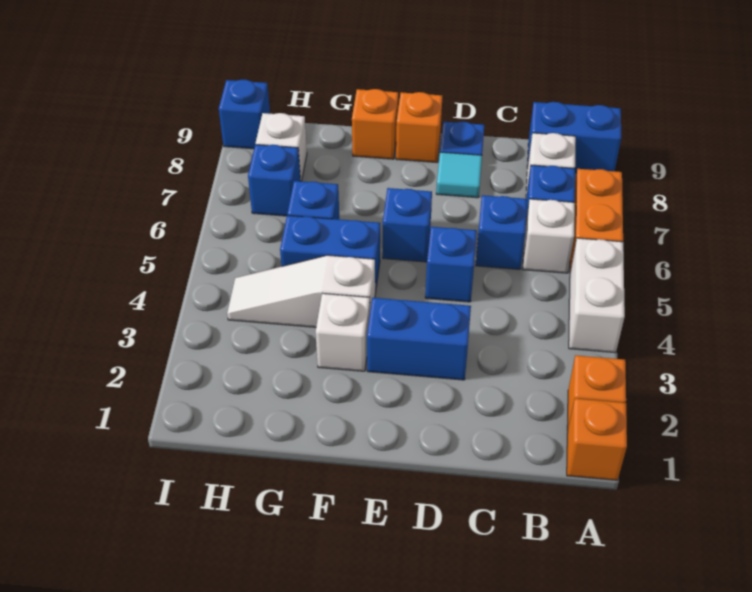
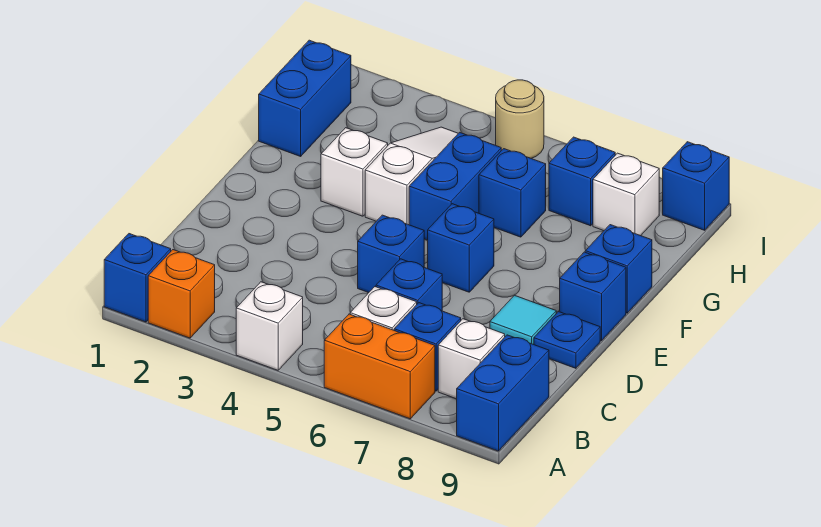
orange 1x1 brick [567,399,627,480] -> blue 1x1 brick [104,234,171,322]
white 1x2 brick [569,238,625,353] -> white 1x1 brick [236,282,303,370]
blue 1x2 brick [367,298,471,380] -> blue 1x2 brick moved to [259,40,351,156]
orange 1x1 brick [396,92,442,163] -> blue 1x1 brick [560,252,626,341]
orange 1x1 brick [352,89,398,159] -> blue 1x1 brick [585,225,652,313]
none -> tan 1x1 round brick [496,80,544,158]

